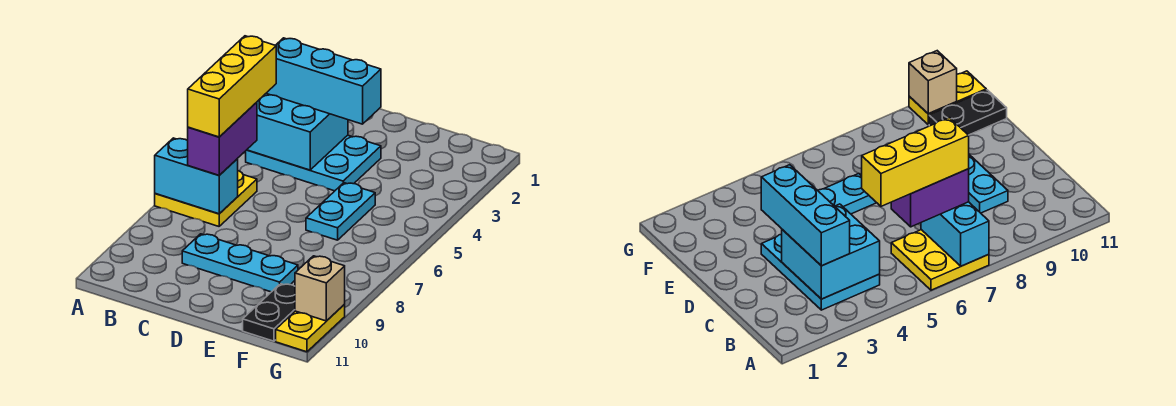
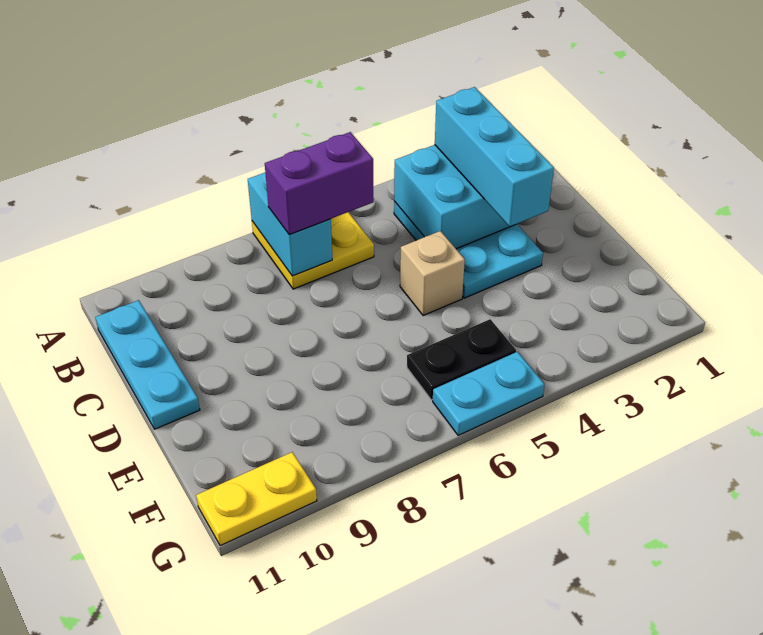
yellow 1x3 brick [188,36,276,137] -> none
cyan 1x3 plate [182,234,298,292] -> cyan 1x3 plate moved to [95,300,200,429]
cyan 1x2 plate [306,183,375,240] -> cyan 1x2 plate moved to [433,352,545,435]
black 1x2 plate [243,284,295,341] -> black 1x2 plate moved to [407,319,516,400]
tan 1x1 brick [295,256,345,321] -> tan 1x1 brick moved to [400,231,465,316]

